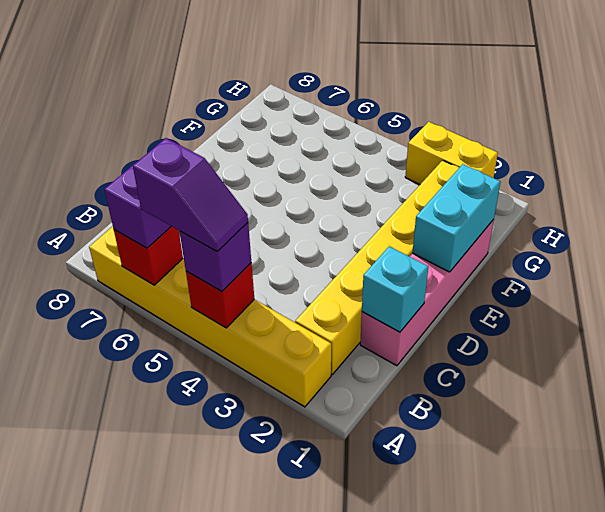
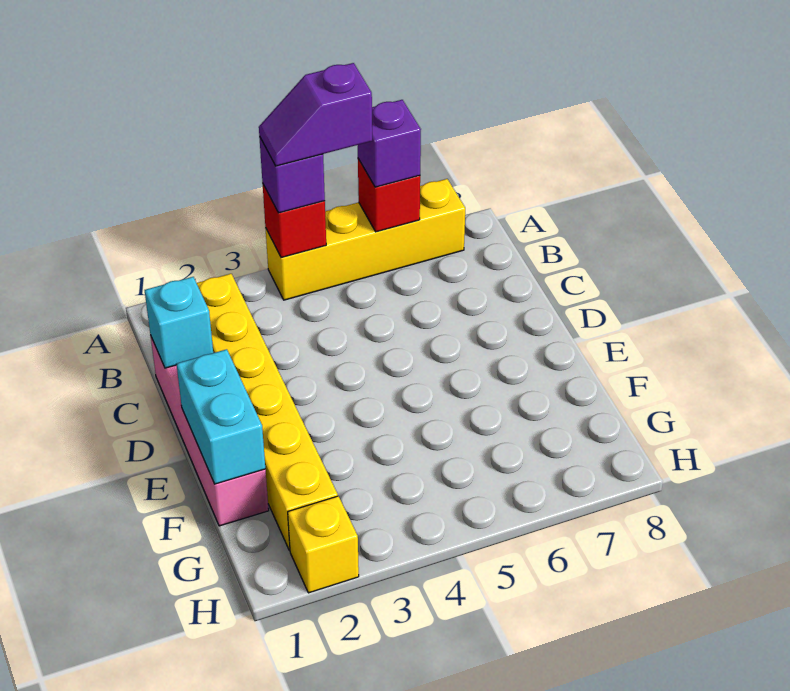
yellow 1x6 brick [89,226,331,407] -> yellow 1x4 brick [265,179,465,300]
yellow 1x2 brick [405,122,498,184] -> yellow 1x1 brick [288,496,359,593]

